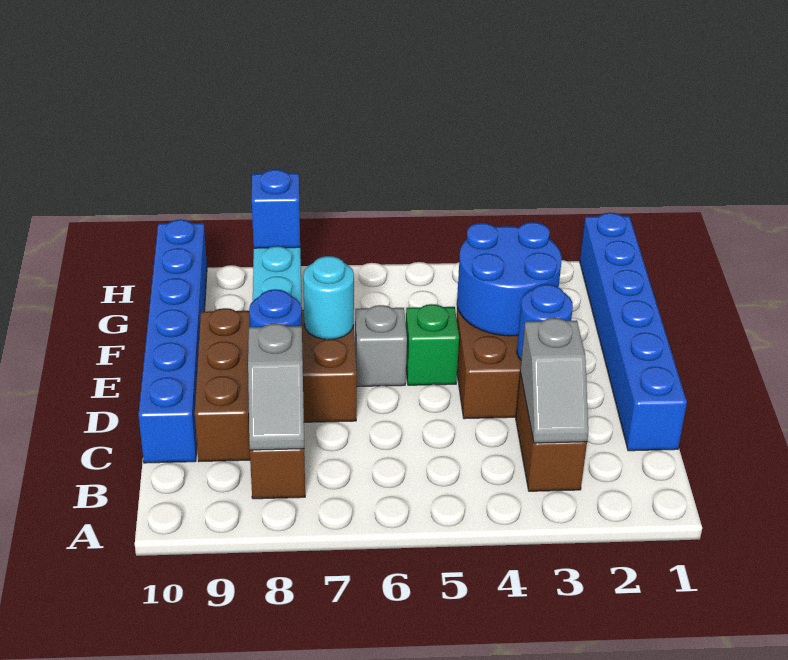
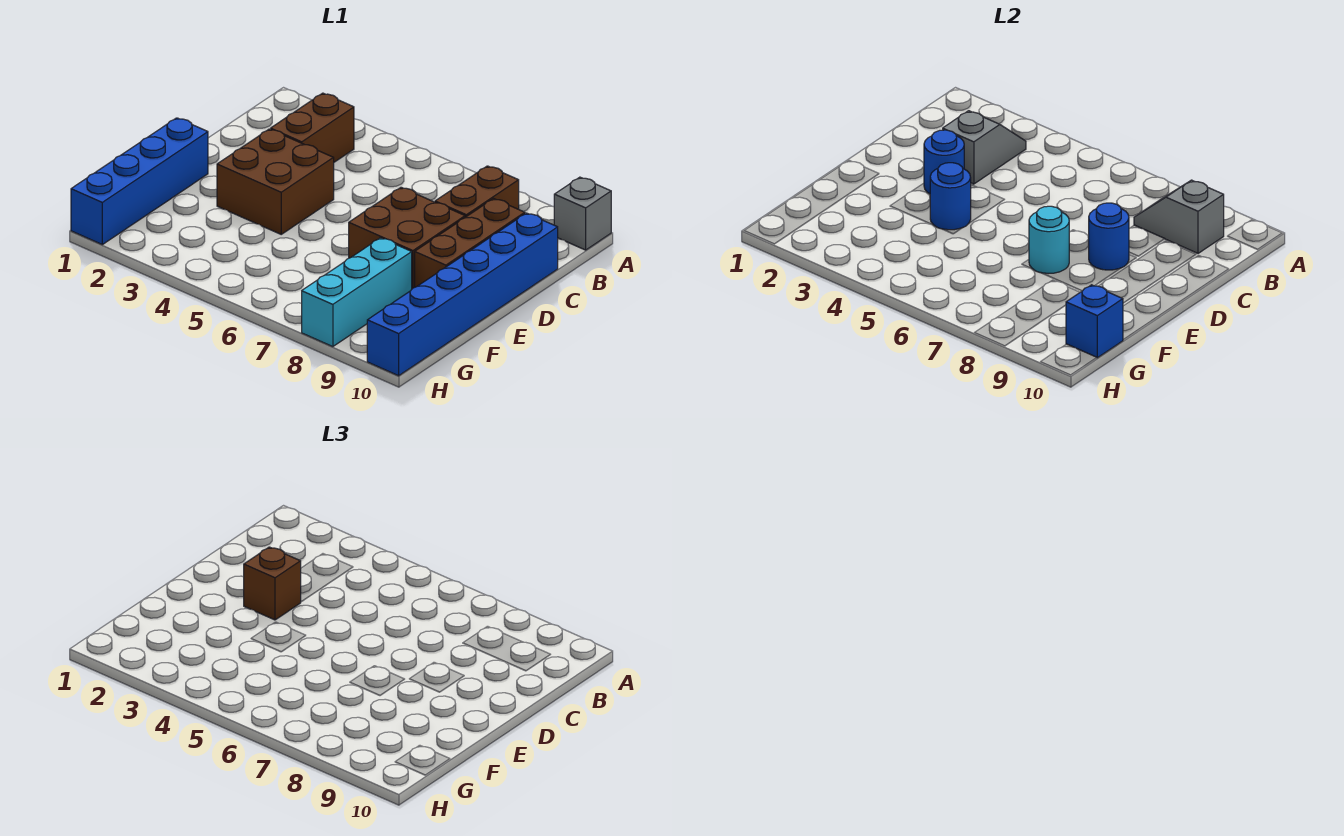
grey 1x2 slope [248,324,304,450] -> grey 1x2 slope turned to [1134,180,1224,253]
blue 1x6 brick [580,213,687,451] -> blue 1x4 brick [71,118,208,245]
none -> brown 1x1 brick [244,547,301,620]
blue 2x2 round brick [457,222,562,336] -> blue 1x1 round brick [930,163,971,230]
green 1x1 brick [406,304,459,385] -> none
grey 1x1 brick [355,305,407,387] -> grey 1x1 brick moved to [554,177,611,250]
blue 1x1 brick [252,170,300,248] -> blue 1x1 brick moved to [1066,285,1123,358]

